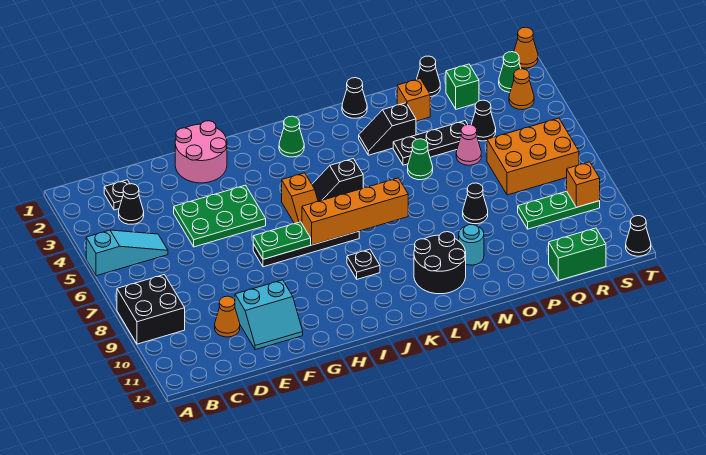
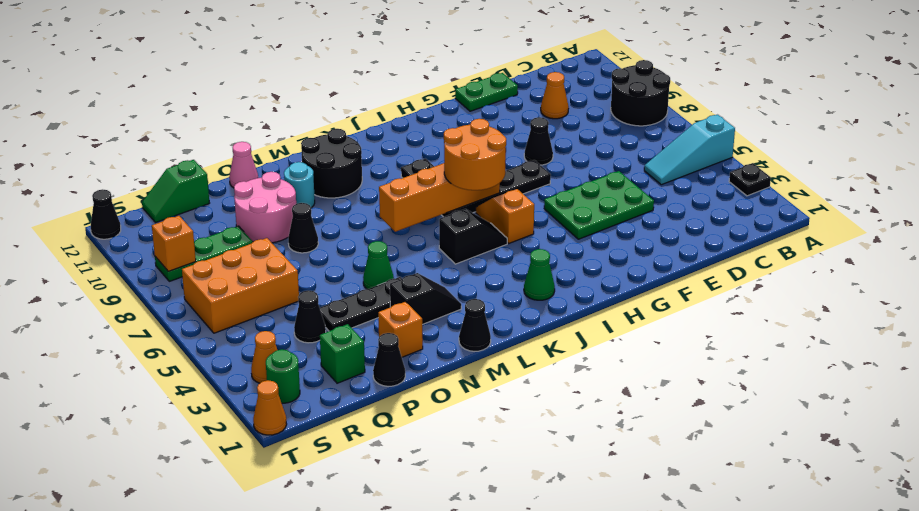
black 2x2 brick [117,275,185,344] -> black 2x2 round brick [611,60,670,126]
black 1x1 plate [104,180,130,210] -> black 1x1 plate moved to [729,163,771,196]
black 1x1 cone [119,184,144,224] -> black 1x1 cone moved to [524,117,553,165]
cyan 2x2 slope [235,280,303,350] -> none
pink 2x2 round brick [175,121,227,183] -> pink 2x2 round brick moved to [234,172,296,243]
green 1x2 plate [253,222,311,259] -> green 1x2 plate moved to [455,73,518,111]
none -> orange 2x2 round brick [444,119,506,190]
pink 1x1 cone [456,125,481,165] -> pink 1x1 cone moved to [229,142,258,188]
green 1x2 brick [549,228,606,281] -> green 1x2 slope [142,160,209,223]
green 1x1 cone [499,52,521,92] -> green 1x1 round brick [266,349,300,403]

